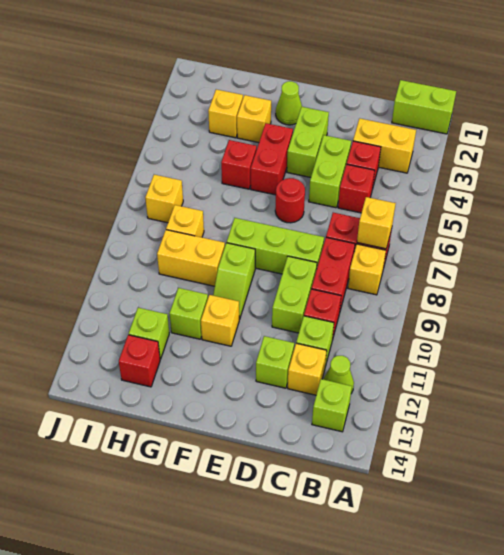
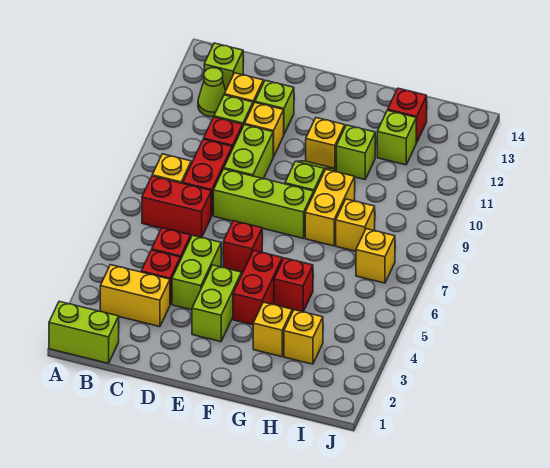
yellow 1x1 brick [357,197,396,249] -> yellow 1x1 brick moved to [245,103,284,157]
red 1x1 round brick [275,178,305,223] -> red 1x1 brick [223,221,262,273]
lime 1x1 cone [276,81,302,125] -> none
yellow 1x2 brick [157,230,225,286] -> yellow 1x2 brick turned to [305,169,355,246]

